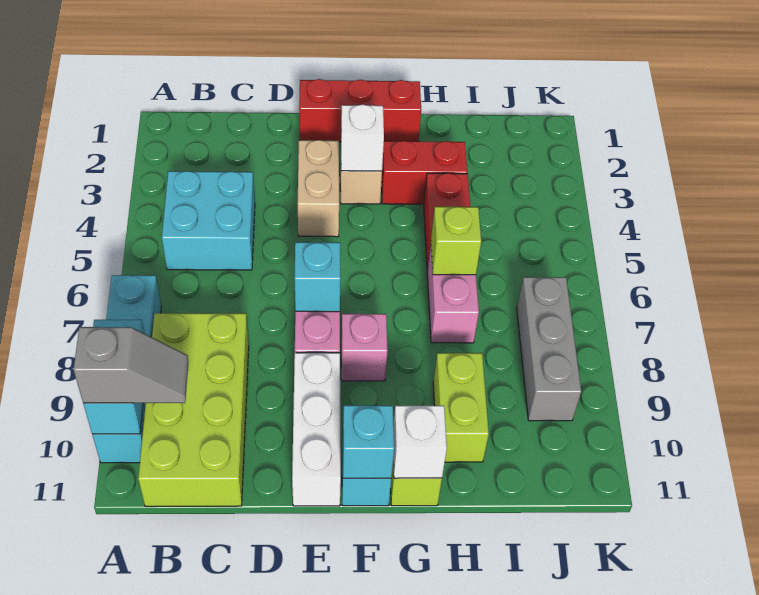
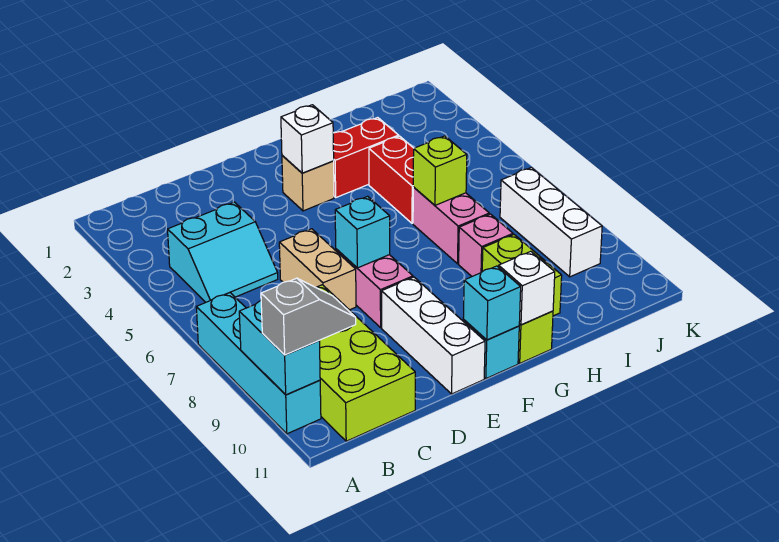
cyan 2x2 brick [162,171,255,270] -> cyan 2x2 slope [168,202,278,302]
red 1x3 brick [299,79,421,142] -> none
tan 1x2 brick [298,140,339,237] -> tan 1x2 brick moved to [279,229,356,310]
pink 1x1 brick [341,314,388,381] -> pink 1x1 brick moved to [459,214,513,276]
grey 1x3 brick [517,277,581,421] -> white 1x3 brick [500,167,602,277]

